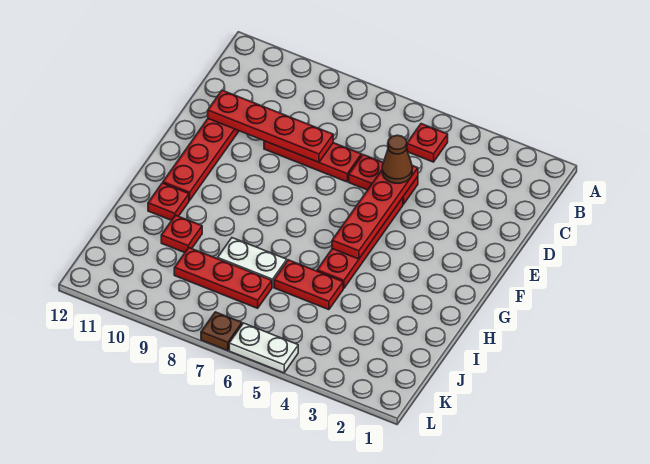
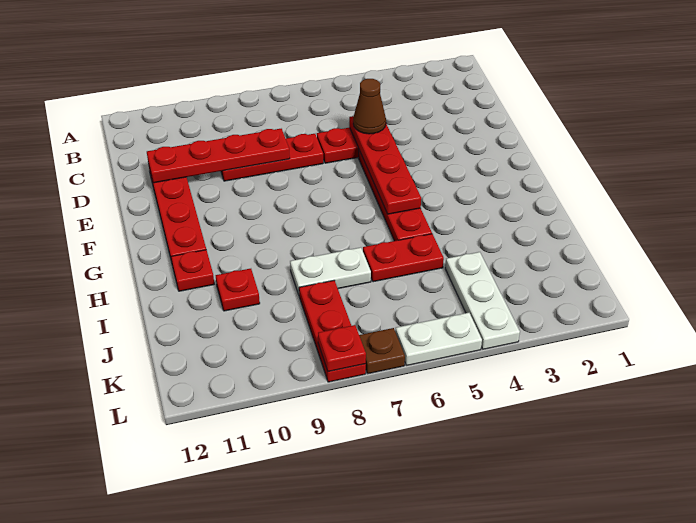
red 1x1 plate [407,124,448,162] -> red 1x1 plate moved to [318,325,366,372]
none -> white 1x3 plate [445,252,520,349]
red 1x3 plate [174,248,272,308] -> red 1x3 plate turned to [299,281,366,382]

